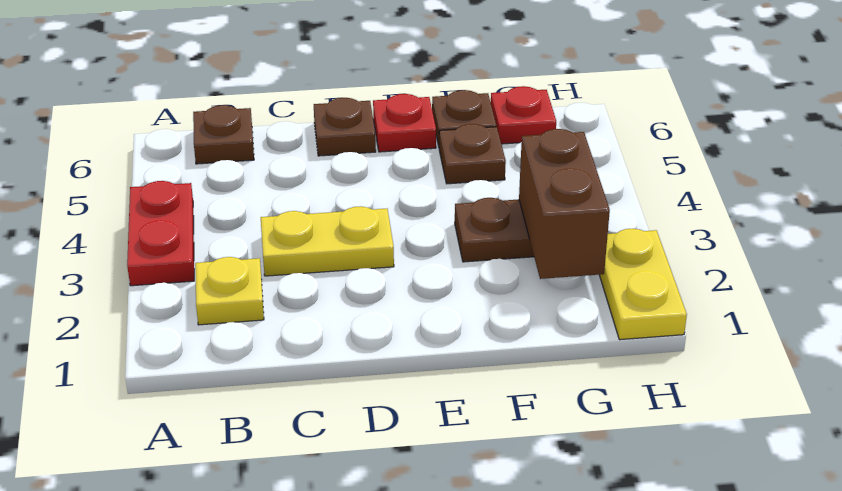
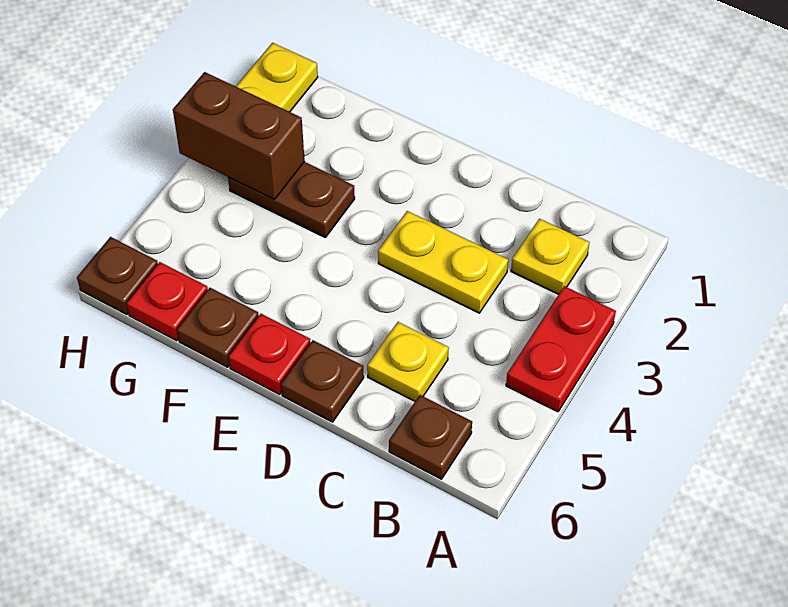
none -> yellow 1x1 plate [367,322,449,401]
brown 1x1 plate [439,124,506,184] -> brown 1x1 plate moved to [77,237,158,314]
brown 1x2 brick [519,129,610,279] -> brown 1x2 brick turned to [173,72,305,199]

